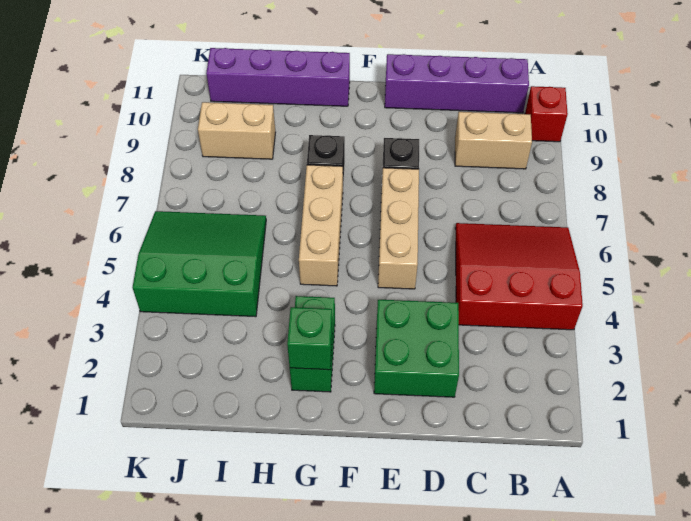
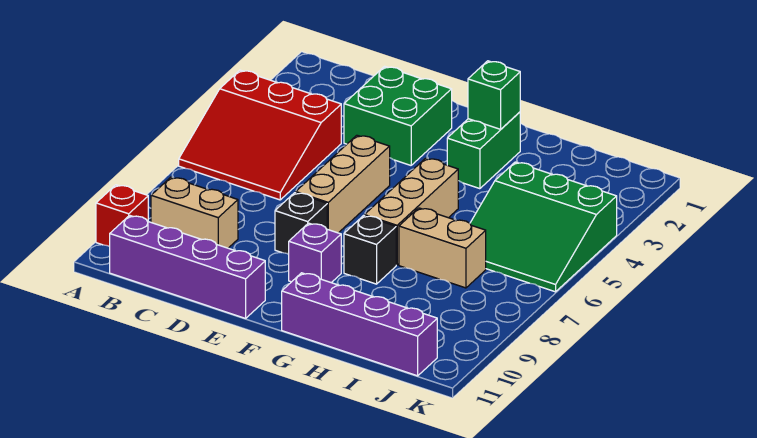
none -> purple 1x1 brick [289,223,341,283]
tan 1x2 brick [198,102,275,159] -> tan 1x2 brick moved to [399,208,486,288]

